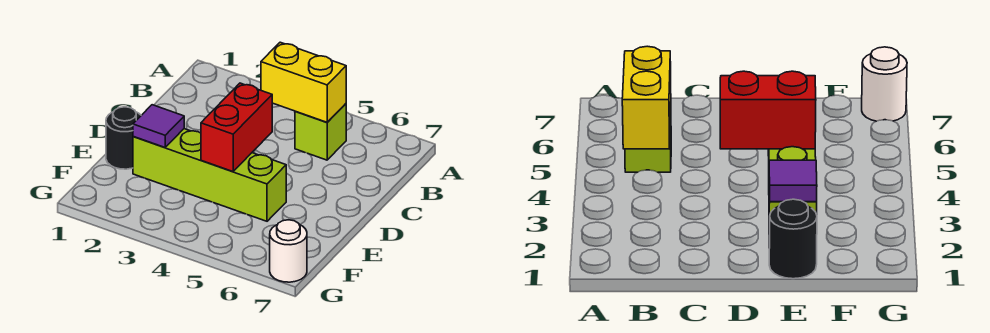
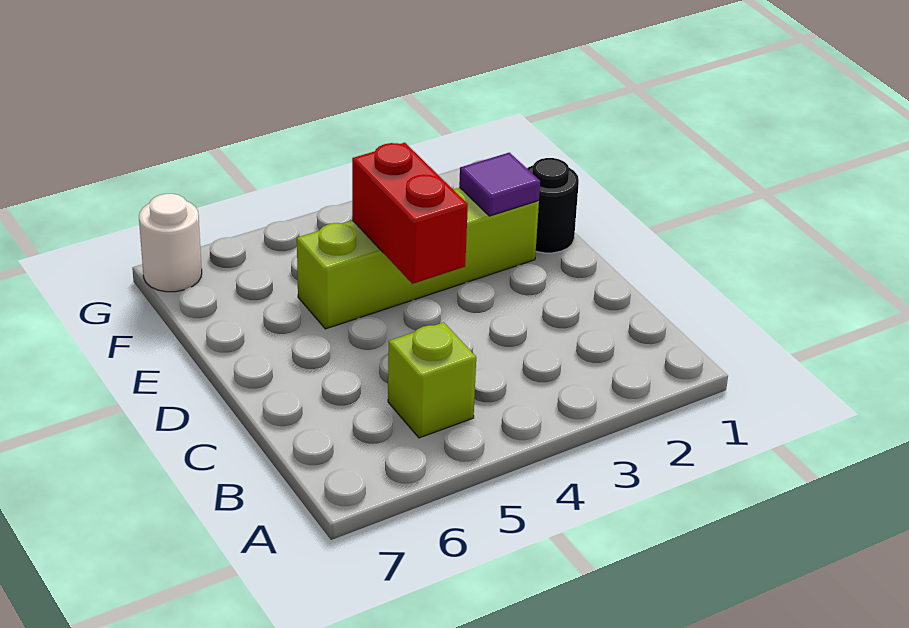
yellow 1x2 brick [261,42,346,122] -> none

